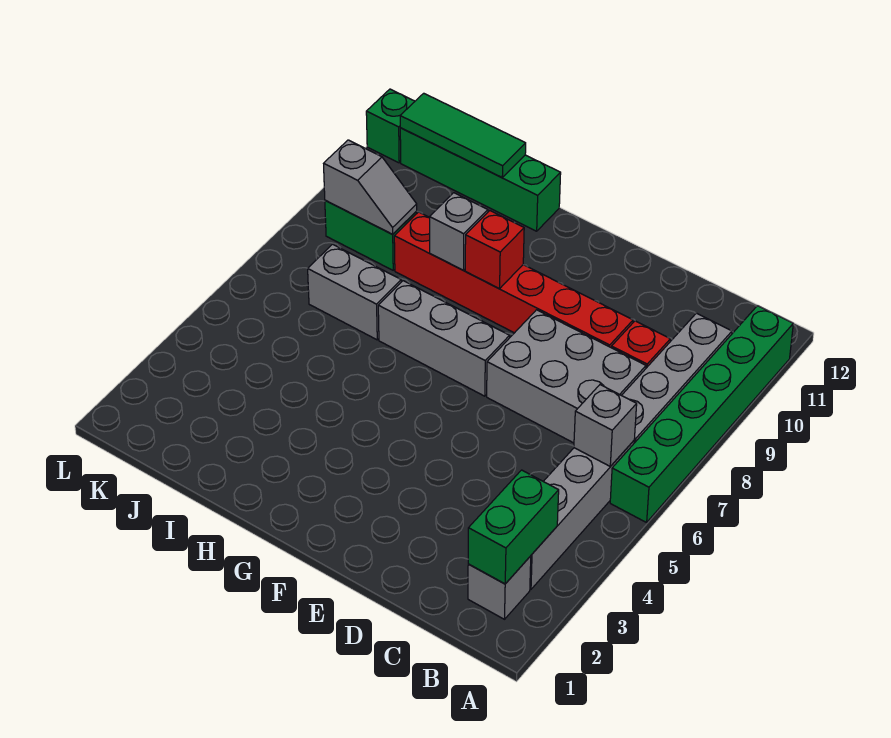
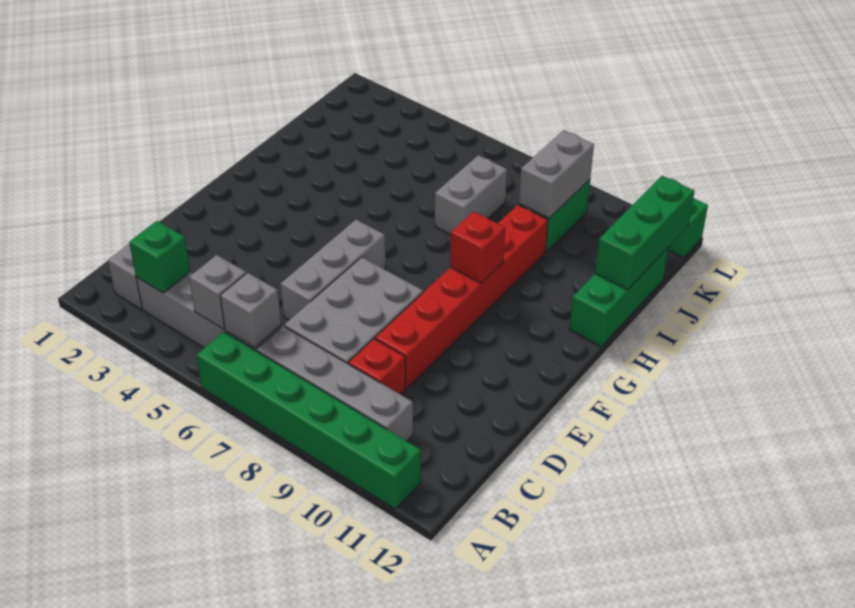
green 1x2 brick [468,470,559,584] -> green 1x1 brick [129,221,191,293]
grey 1x3 brick [378,281,510,396] -> grey 1x3 brick moved to [280,220,386,320]
grey 1x1 brick [430,193,488,270] -> grey 1x1 brick moved to [189,255,246,329]
green 1x4 brick [400,128,561,231] -> green 1x3 brick [570,248,668,347]
green 1x3 tile [400,93,526,177] -> green 1x3 brick [595,176,694,290]
grey 1x2 slope [324,140,417,234] -> grey 1x2 brick [519,130,594,218]

